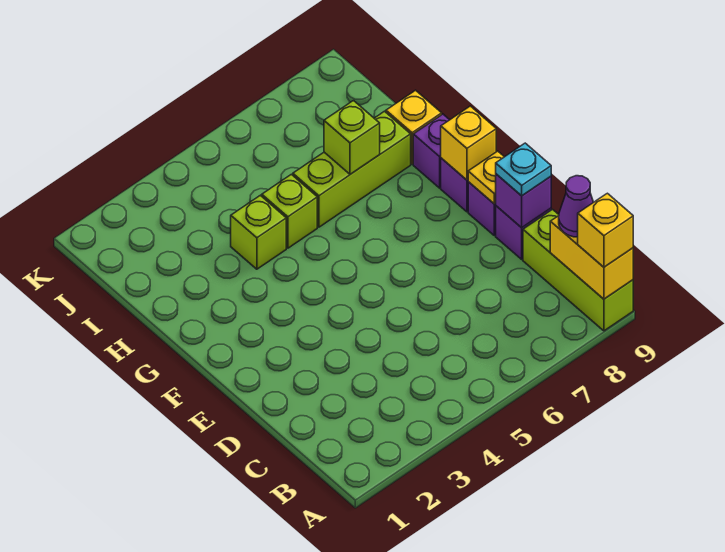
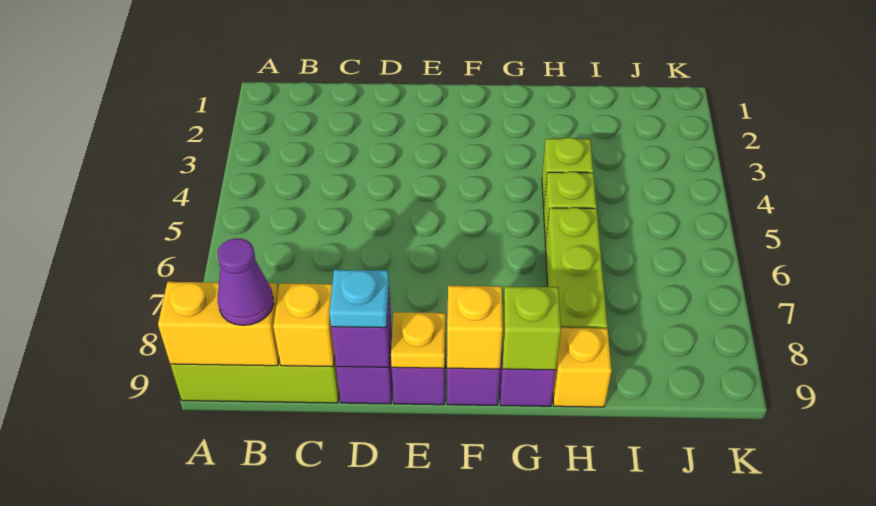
yellow 1x1 brick [578,193,633,267] -> yellow 1x1 brick moved to [273,283,335,367]
lime 1x1 brick [324,101,380,174] -> lime 1x1 brick moved to [502,286,561,370]

